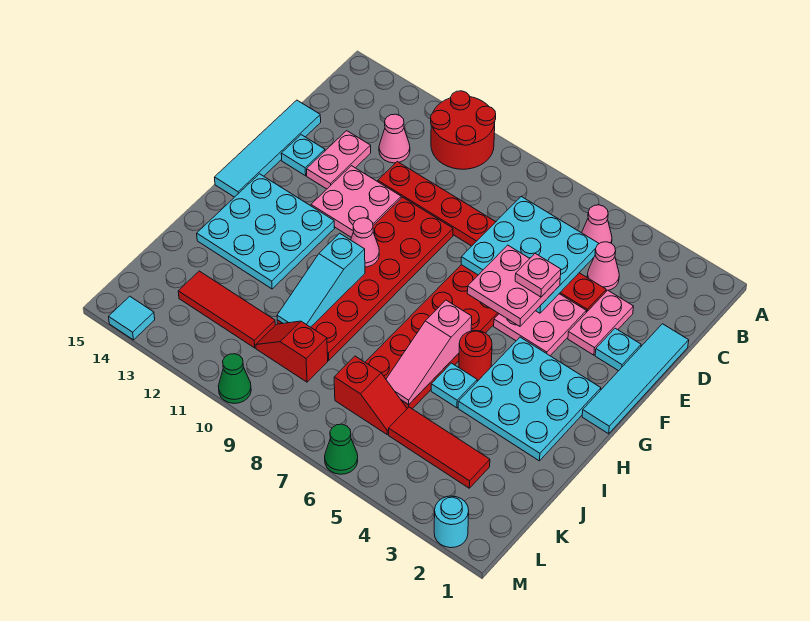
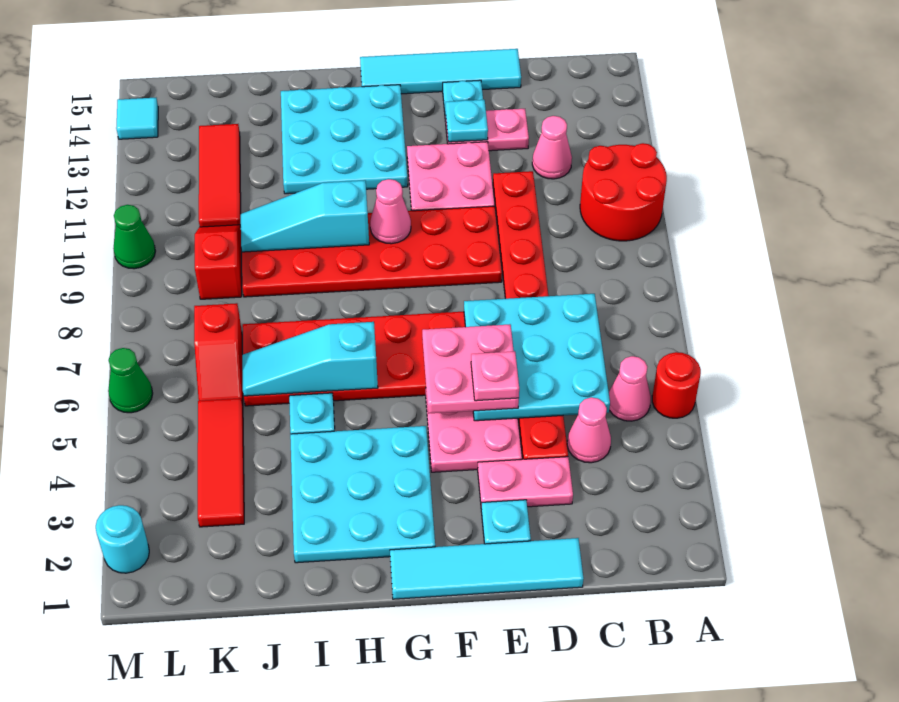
none -> cyan 1x1 plate [445,100,488,142]
red 1x1 round brick [459,331,492,380] -> red 1x1 round brick moved to [652,352,701,418]
pink 1x3 slope [386,300,472,405] -> cyan 1x3 slope [242,322,378,396]

